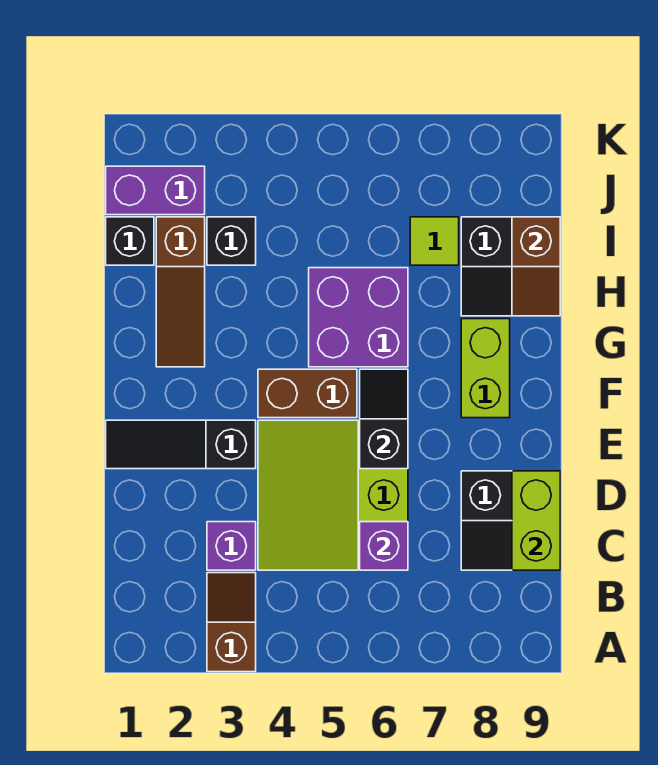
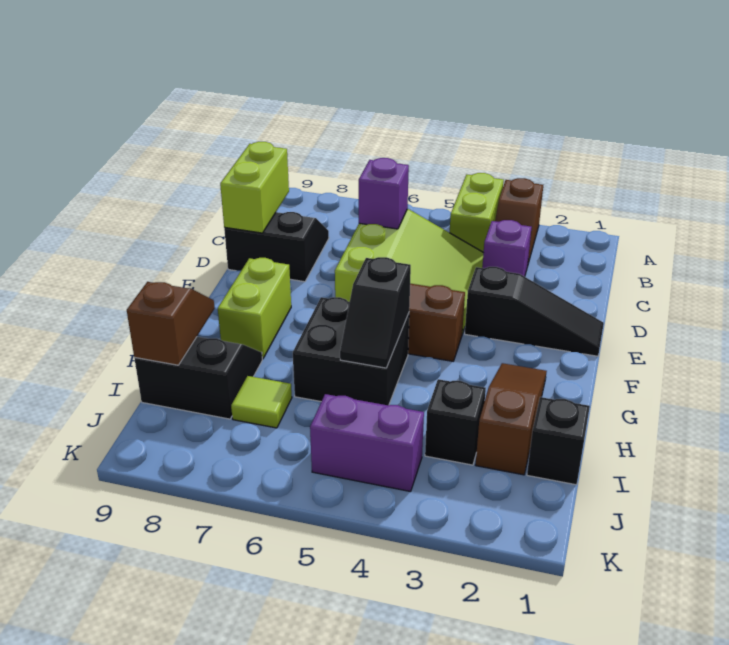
none -> lime 1x2 brick [450,173,504,253]
black 1x2 slope [360,369,408,469] -> black 1x2 slope moved to [340,257,411,368]
purple 2x2 brick [309,268,408,367] -> black 2x2 brick [293,297,409,405]
purple 1x2 brick [106,166,205,215] -> purple 1x2 brick moved to [310,394,424,492]

